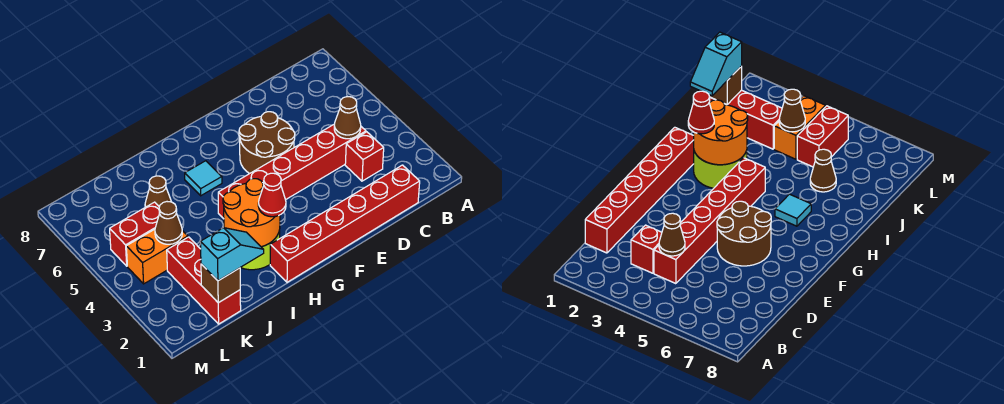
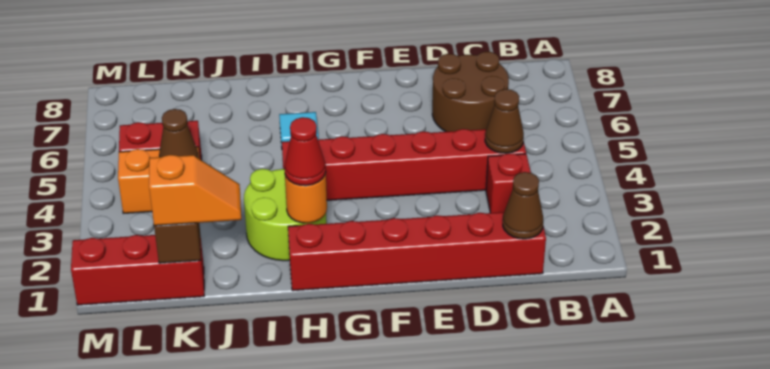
brown 2x2 round brick [239,112,295,174] -> brown 2x2 round brick moved to [432,51,509,132]
orange 2x2 round brick [223,179,280,247] -> orange 1x1 round brick [285,173,327,223]
cyan 1x2 slope [200,228,264,281] -> orange 1x2 slope [149,155,241,226]
brown 1x1 cone [145,176,171,207] -> brown 1x1 cone moved to [503,172,543,239]
red 1x3 brick [167,237,241,324] -> red 1x3 brick turned to [71,235,204,305]

